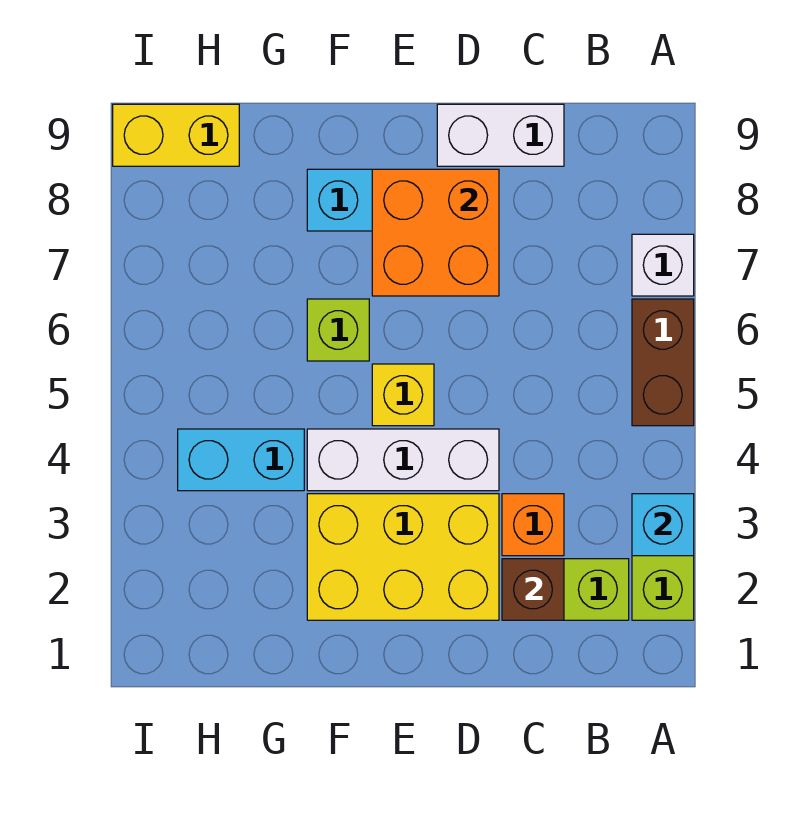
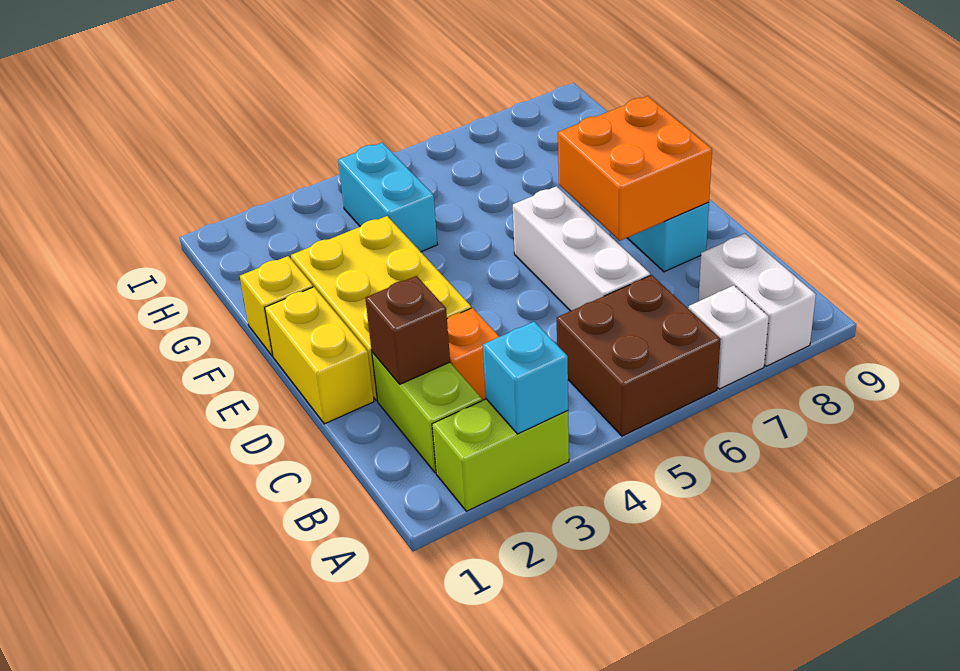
brown 1x2 brick [632,299,694,426] -> brown 2x2 brick [557,275,721,436]
white 1x2 brick [437,104,564,166] -> white 1x2 brick moved to [698,233,816,366]
white 1x3 brick [307,429,499,491] -> white 1x3 brick moved to [513,186,650,311]
yellow 1x1 brick [372,364,434,426] -> yellow 1x1 brick moved to [240,256,313,356]
lime 1x1 brick [307,299,369,361] -> none
yellow 1x2 brick [113,104,239,166] -> yellow 1x2 brick moved to [265,287,374,424]

